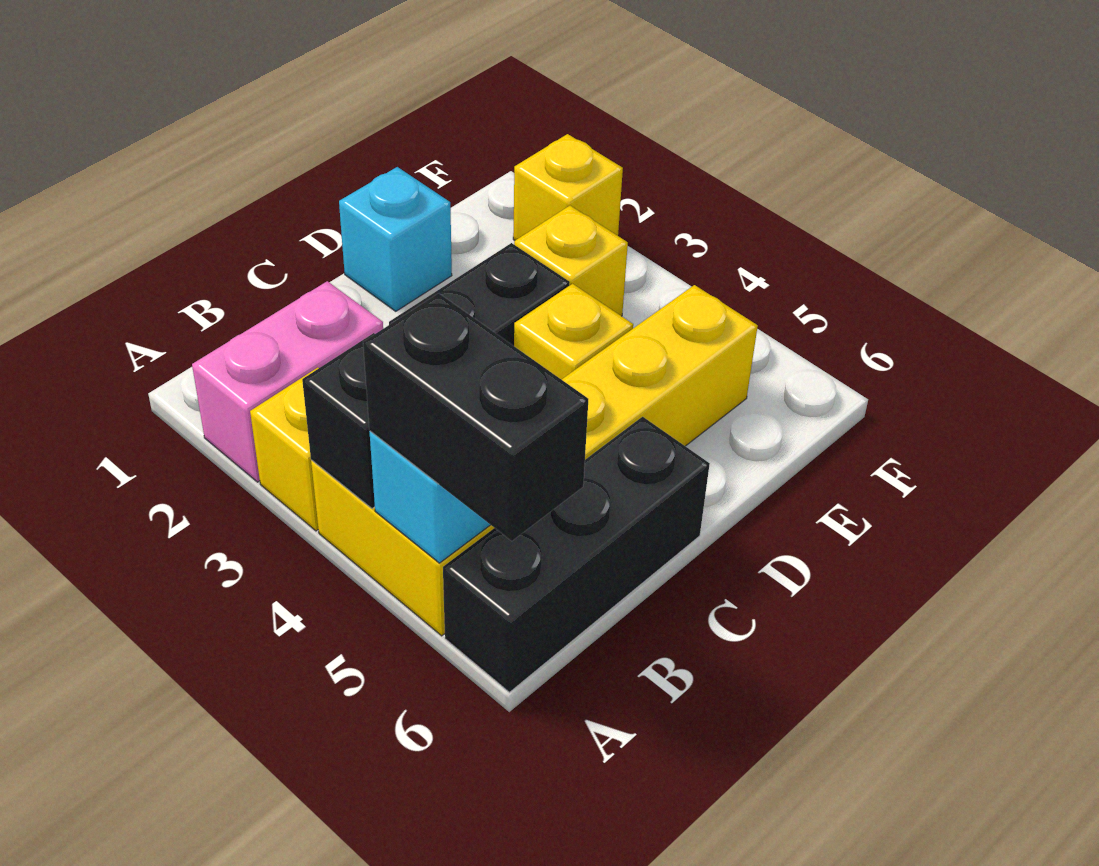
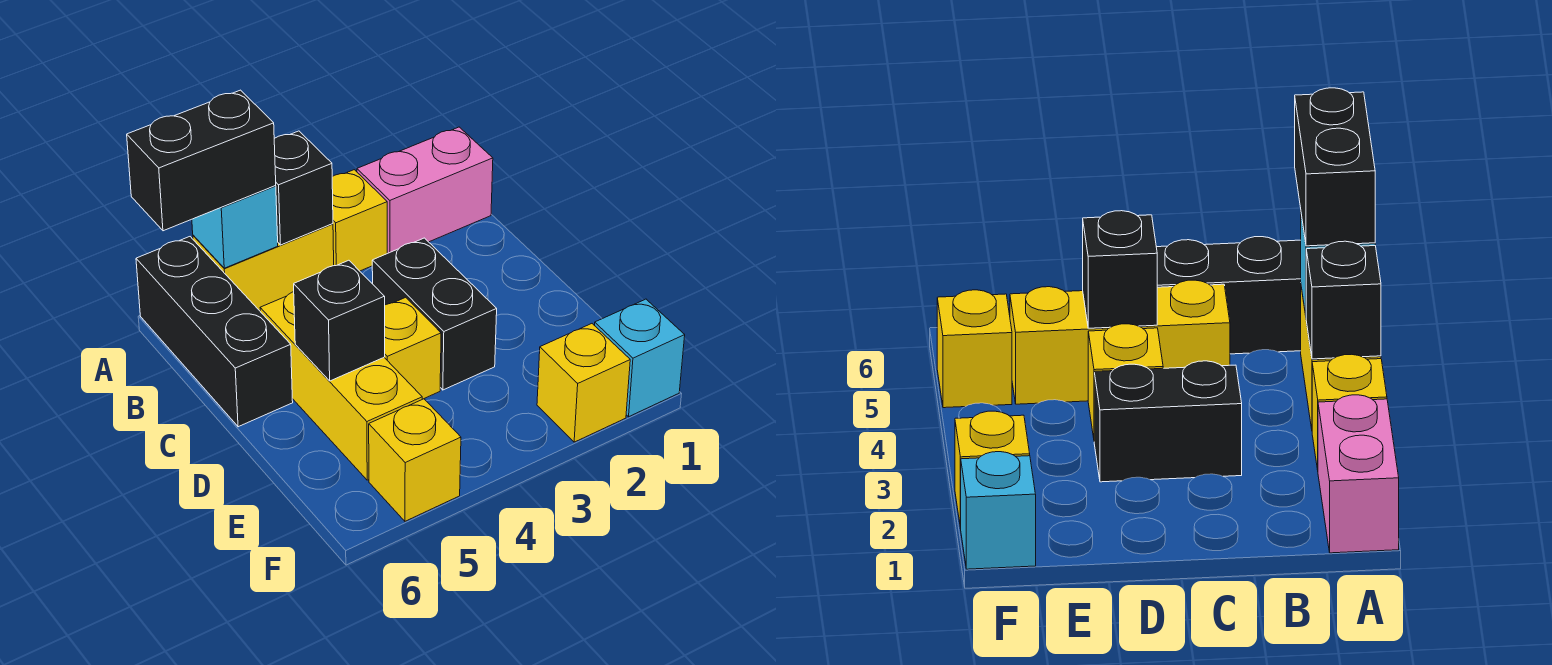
pink 1x2 brick [192,281,383,482] -> pink 1x2 brick turned to [357,127,493,253]
cyan 1x1 brick [339,167,452,311] -> cyan 1x1 brick moved to [595,299,685,417]
none -> black 1x1 brick [294,260,385,381]
yellow 1x1 brick [514,206,628,316] -> yellow 1x1 brick moved to [369,399,461,521]

